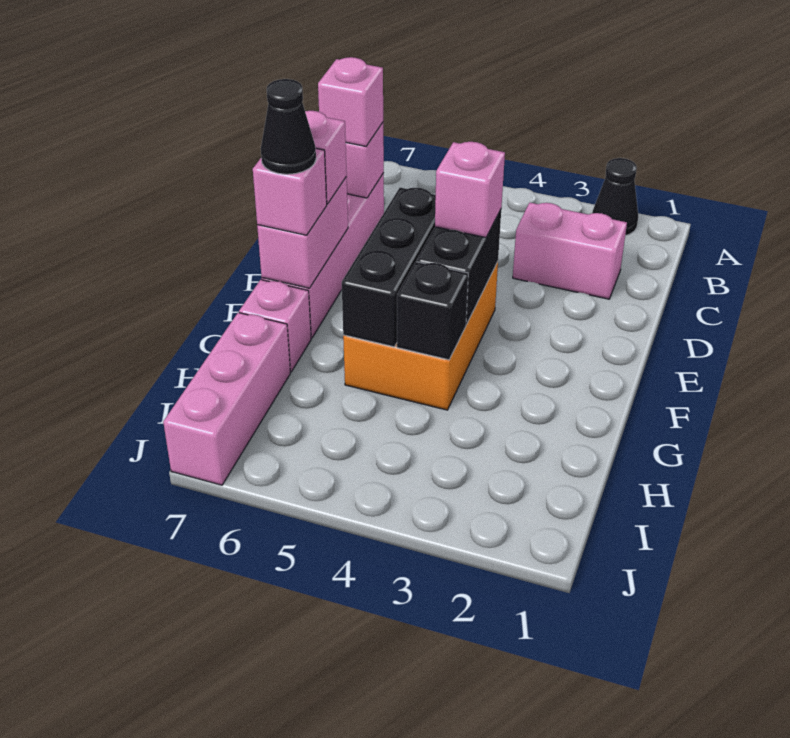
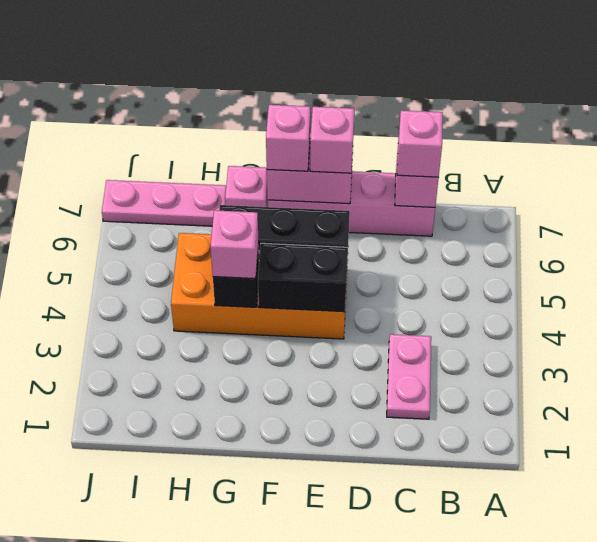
black 1x1 cone [592,158,638,236] -> none
pink 1x2 brick [513,203,627,299] -> pink 1x2 plate [387,334,431,419]
orange 2x3 brick [343,262,498,410] -> orange 2x4 brick [171,233,348,339]
pink 1x1 brick [435,142,505,238] -> pink 1x1 brick moved to [210,210,259,279]
black 1x1 cone [261,79,316,174] -> none
pink 1x3 brick [163,313,290,485] -> pink 1x3 plate [102,180,226,226]

